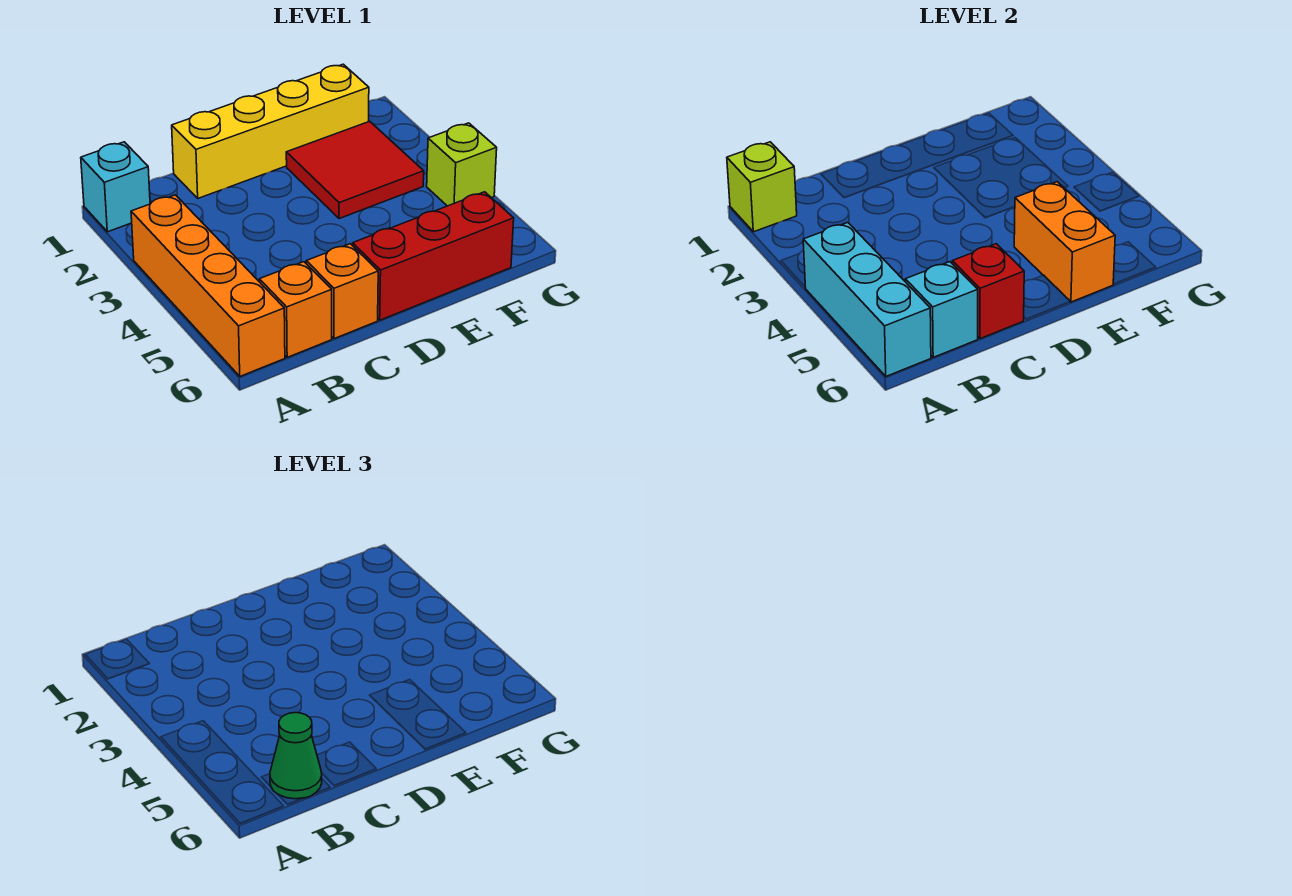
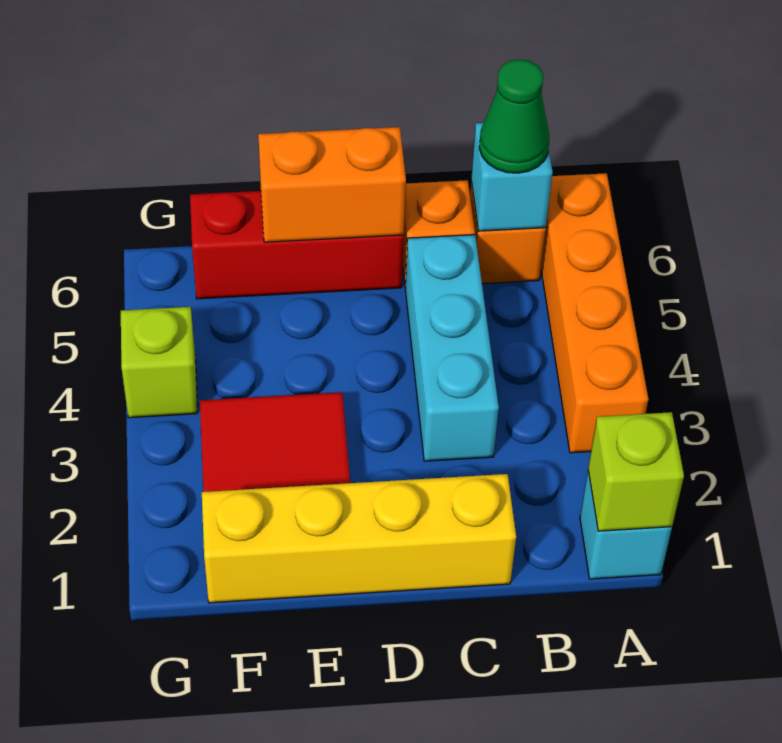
cyan 1x3 brick [803,223,931,376] -> cyan 1x3 brick moved to [405,235,499,461]
red 1x1 brick [952,244,1024,339] -> none
orange 1x2 brick [1014,182,1115,302] -> orange 1x2 brick turned to [258,127,406,242]

